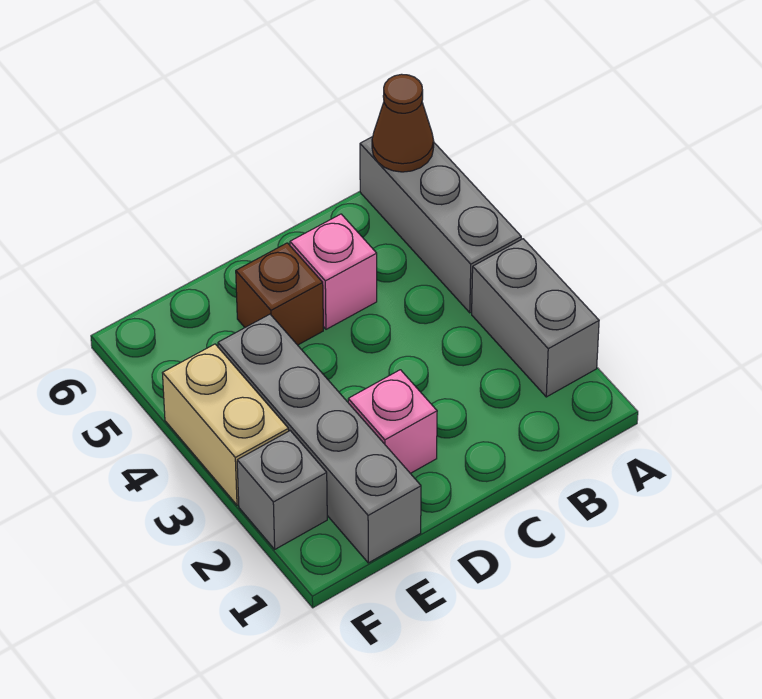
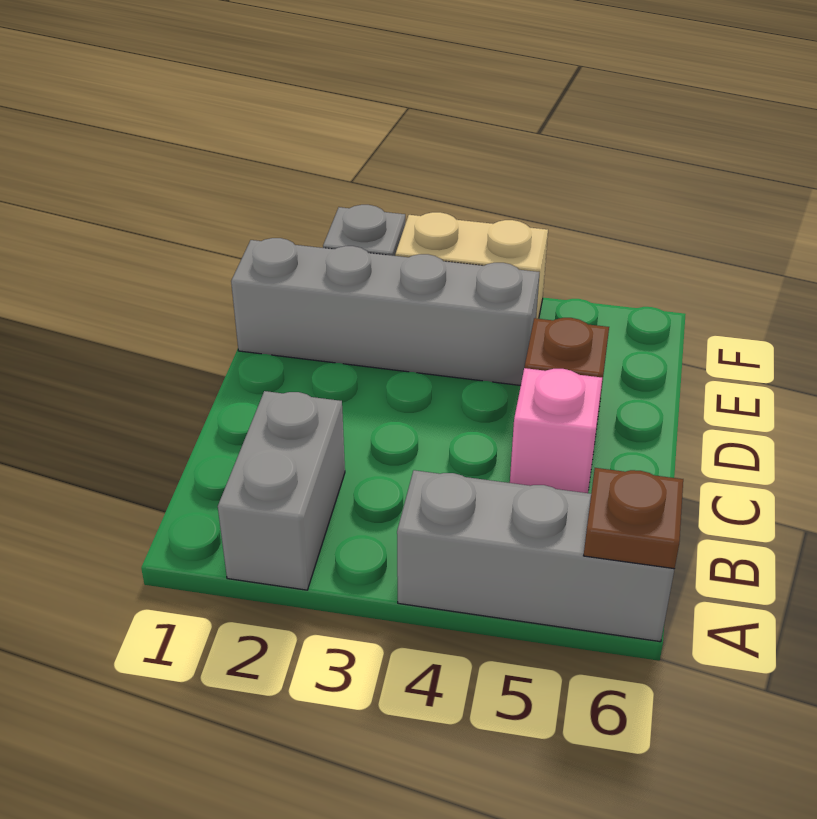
grey 1x2 brick [472,239,599,397] -> grey 1x2 brick turned to [218,391,345,590]
brown 1x1 cone [372,74,434,172] -> brown 1x1 plate [584,468,683,569]
pink 1x1 brick [348,370,437,473] -> none

